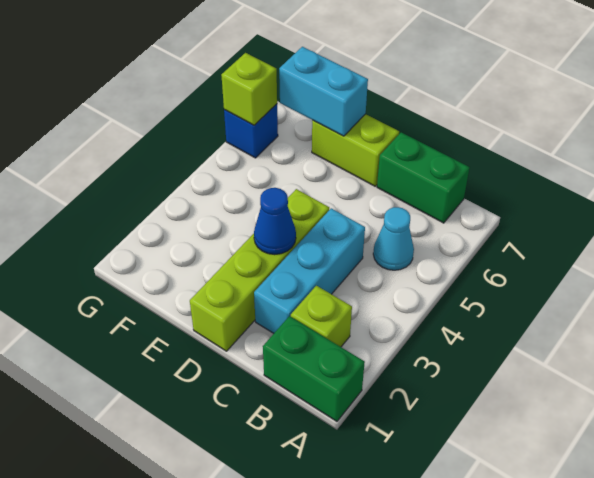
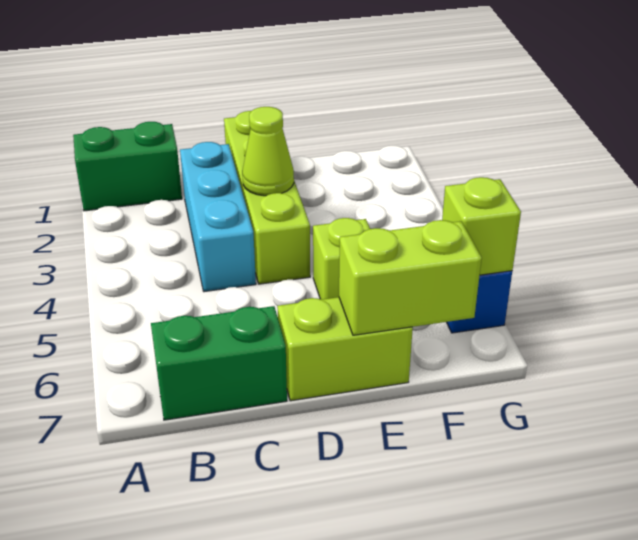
lime 1x1 brick [291,286,352,347] -> lime 1x1 brick moved to [313,218,370,300]
cyan 1x1 cone [373,207,414,270] -> none
blue 1x1 cone [254,188,296,255] -> lime 1x1 cone [242,107,294,196]
cyan 1x2 brick [279,47,368,136] -> lime 1x2 brick [339,220,482,335]

